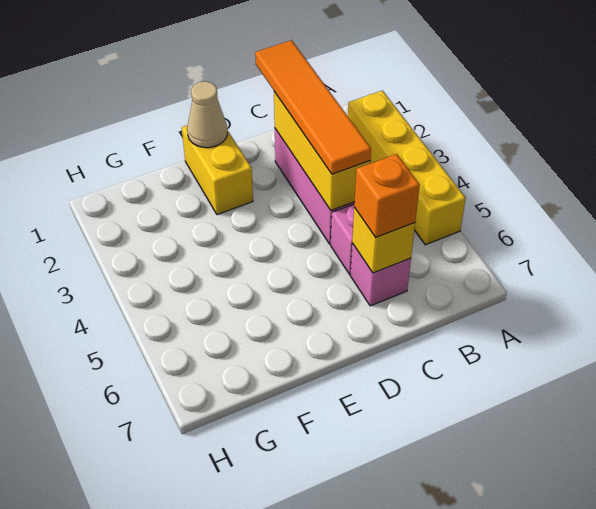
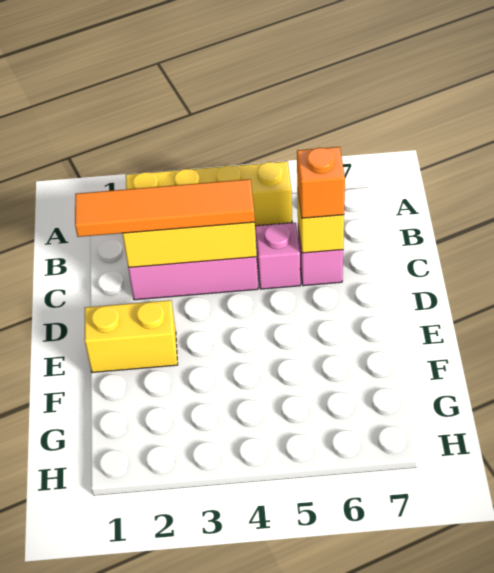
tan 1x1 cone [187,81,227,148] -> none

